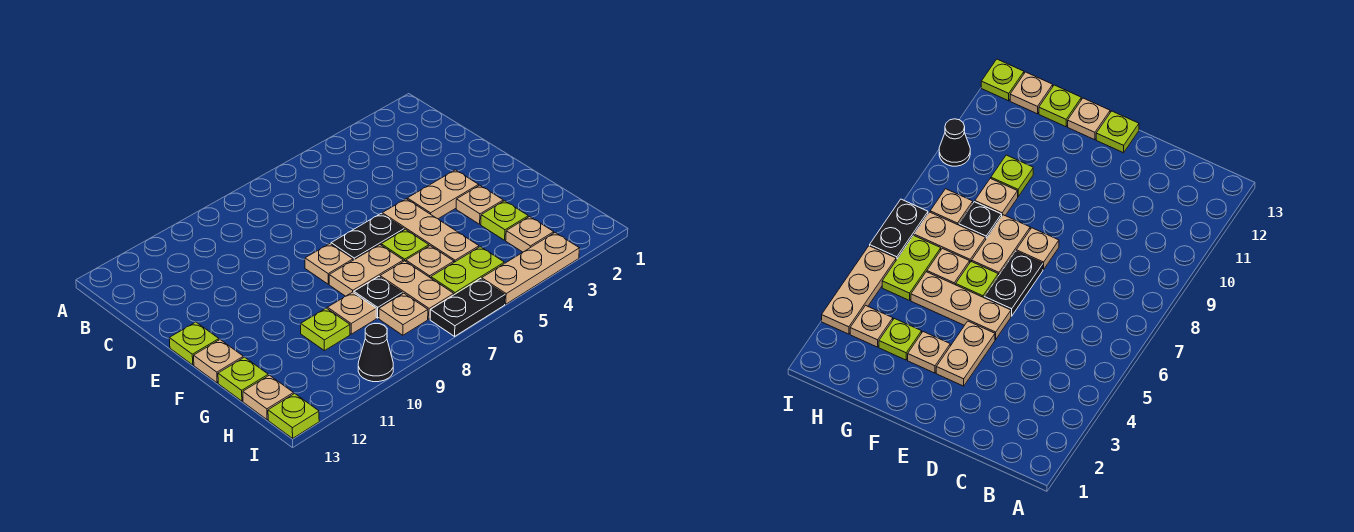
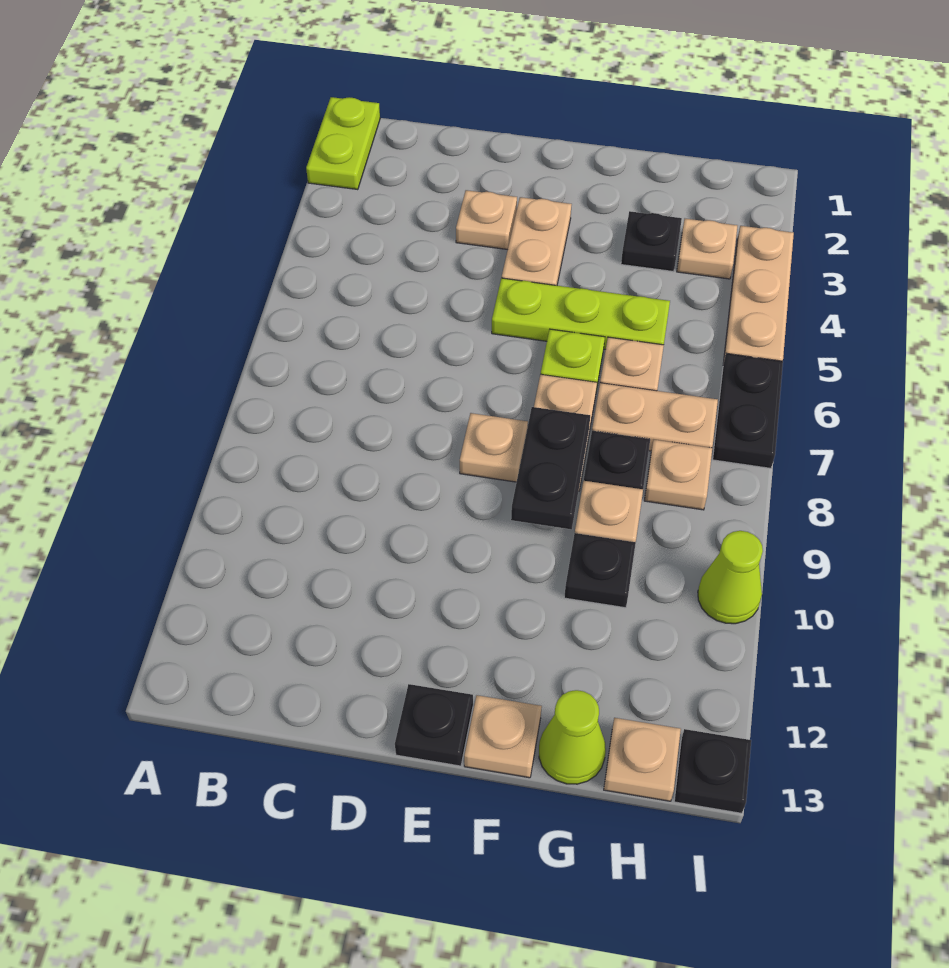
tan 1x3 plate [382,199,479,262] -> lime 1x3 plate [492,278,670,349]
black 1x2 plate [331,214,404,260] -> black 1x2 plate moved to [511,407,590,529]
lime 1x1 plate [169,322,219,365] -> black 1x1 plate [395,684,473,766]
tan 1x1 plate [456,185,503,224] -> tan 1x1 plate moved to [456,190,517,250]
lime 1x1 plate [481,201,528,240] -> black 1x1 plate [621,211,682,272]
lime 1x1 plate [301,308,350,351] -> black 1x1 plate [564,533,636,608]
lime 1x1 plate [218,357,268,401] -> lime 1x1 cone [539,690,606,784]
lime 1x2 plate [431,247,504,295] -> lime 1x2 plate moved to [306,97,380,190]
black 1x1 cone [358,324,393,382] -> lime 1x1 cone [698,531,763,624]
lime 1x1 plate [268,394,319,438] -> black 1x1 plate [674,729,751,813]

